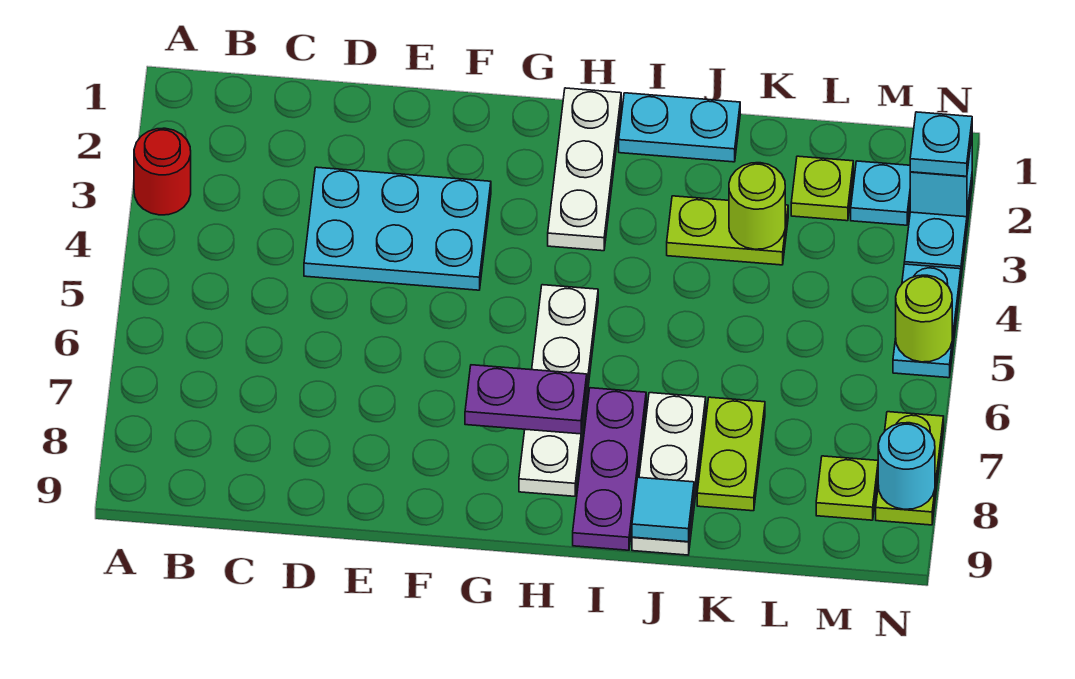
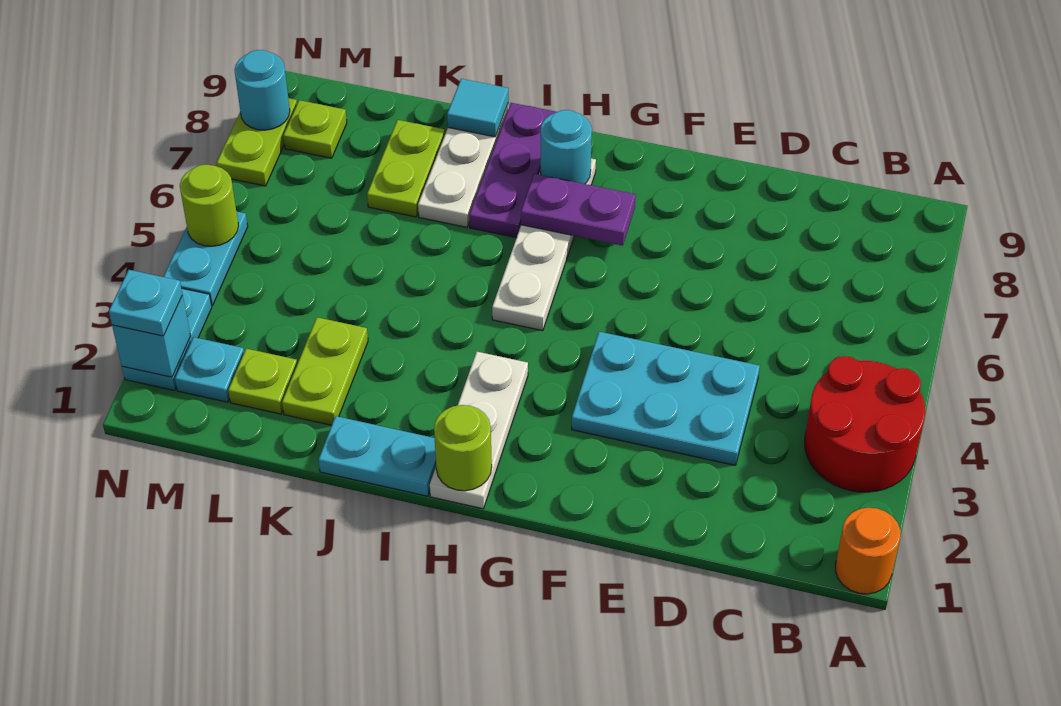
none -> orange 1x1 round brick [835,508,900,594]
red 1x1 round brick [134,128,191,215] -> red 2x2 round brick [805,356,925,492]
none -> cyan 1x1 round brick [540,110,592,184]
lime 1x2 plate [667,196,788,265] -> lime 1x2 plate turned to [282,317,368,425]
lime 1x1 round brick [729,163,785,249] -> lime 1x1 round brick moved to [434,405,492,491]

